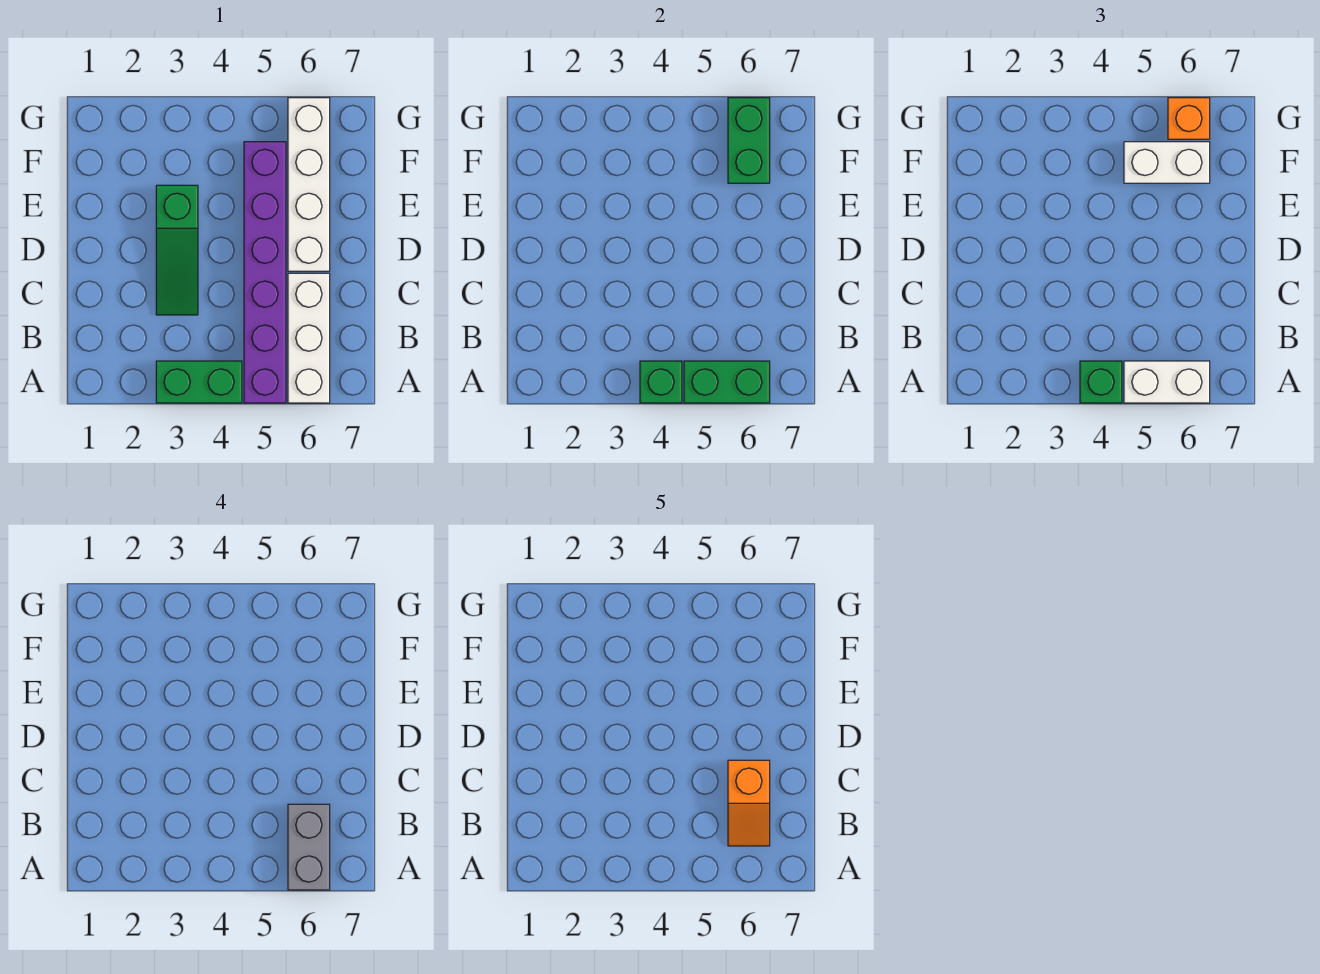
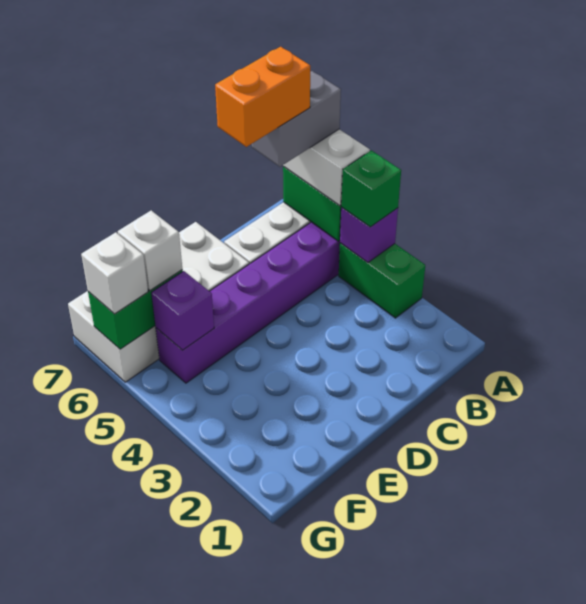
green 1x1 brick [640,361,682,403] -> purple 1x1 brick [340,207,398,262]
orange 1x2 slope [728,760,770,846] -> orange 1x2 brick [215,47,310,147]
green 1x3 slope [156,185,198,315] -> none
white 1x4 brick [288,98,330,271] -> white 2x4 brick [68,222,249,382]
none -> purple 1x1 brick [151,271,214,350]
white 1x2 brick [1124,142,1210,183] -> white 1x1 brick [118,211,182,291]
orange 1x1 brick [1168,98,1210,139] -> white 1x1 brick [81,232,148,314]

